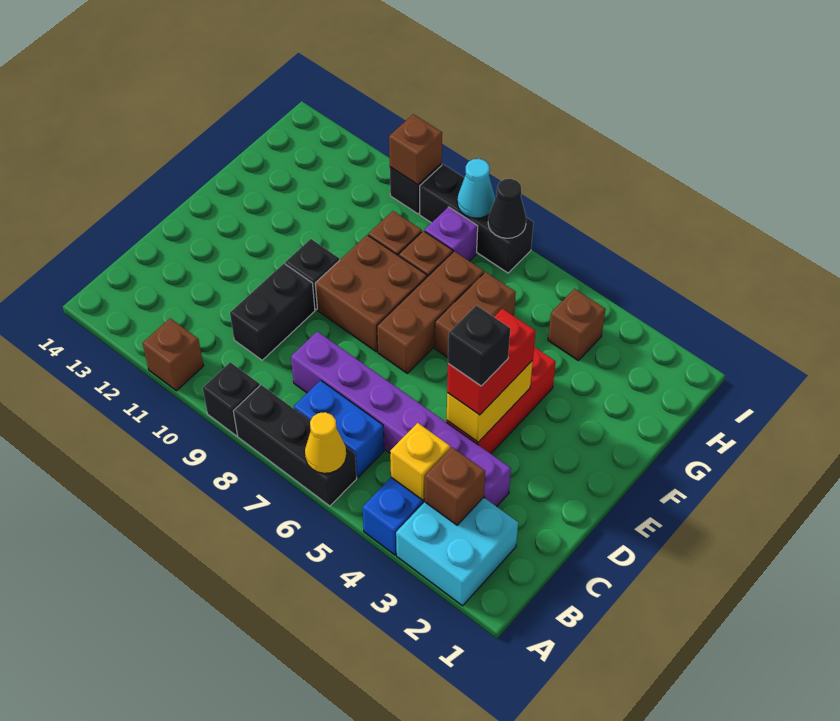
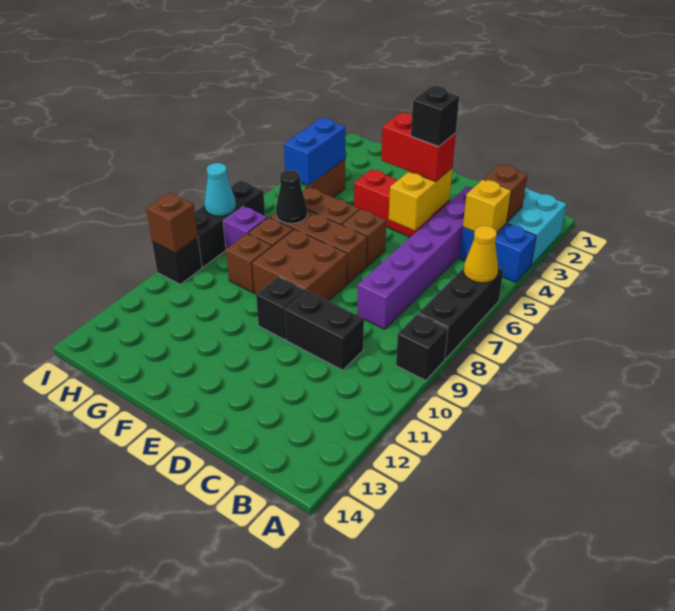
brown 1x1 brick [142,318,203,391] -> brown 1x1 brick moved to [342,209,386,266]
blue 1x2 brick [294,380,384,477] -> blue 1x2 brick moved to [284,118,345,185]
yellow 1x2 brick [447,360,533,442] -> yellow 1x2 brick turned to [389,168,452,230]
black 1x1 cone [488,179,526,238] -> black 1x1 cone moved to [276,170,307,224]

